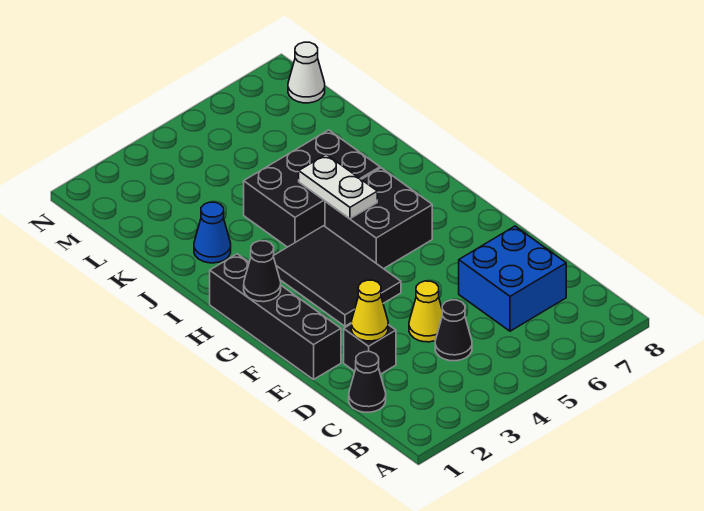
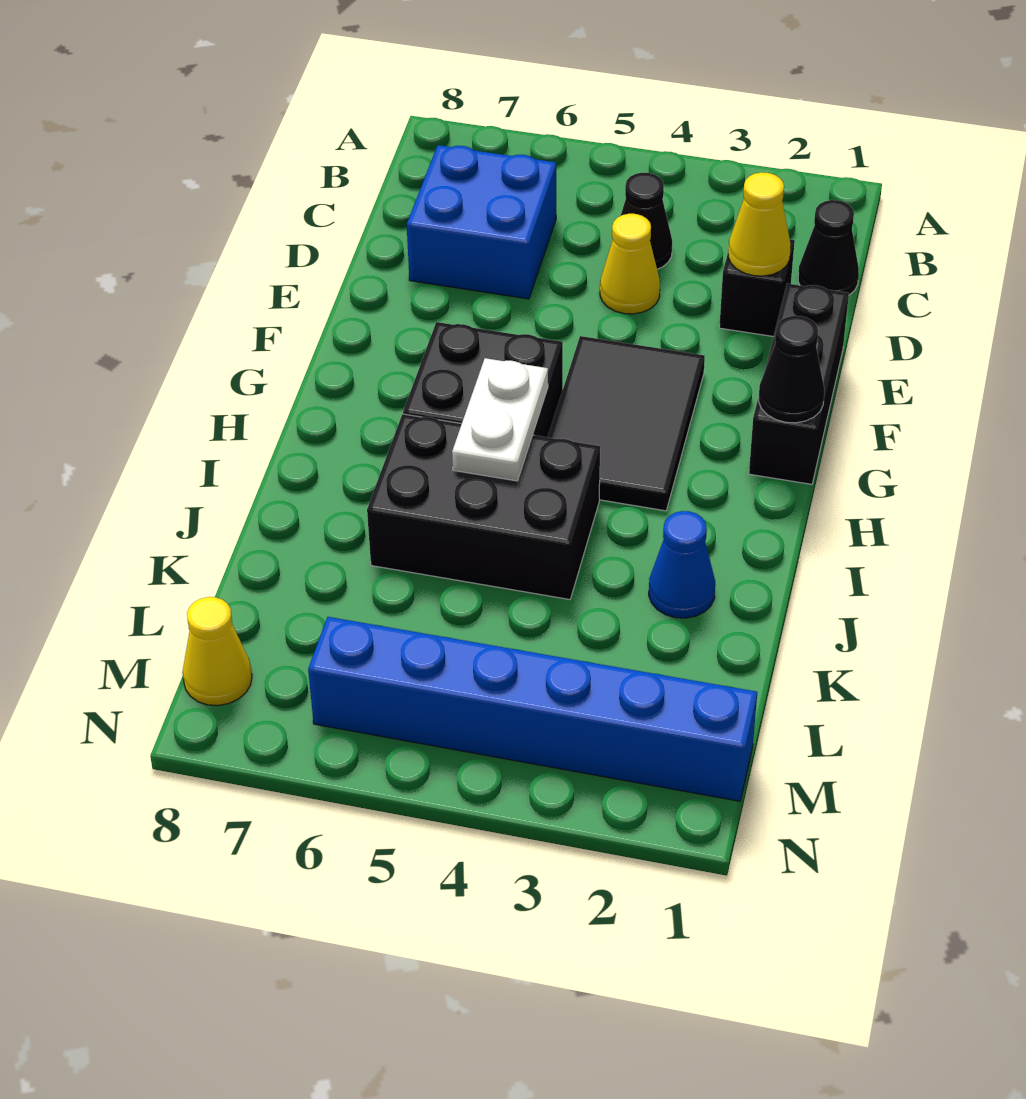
black 1x4 brick [210,254,341,379] -> black 1x3 brick [749,284,849,484]
none -> blue 1x6 brick [308,617,757,801]
white 1x1 cone [288,42,325,103] -> yellow 1x1 cone [182,597,252,706]

